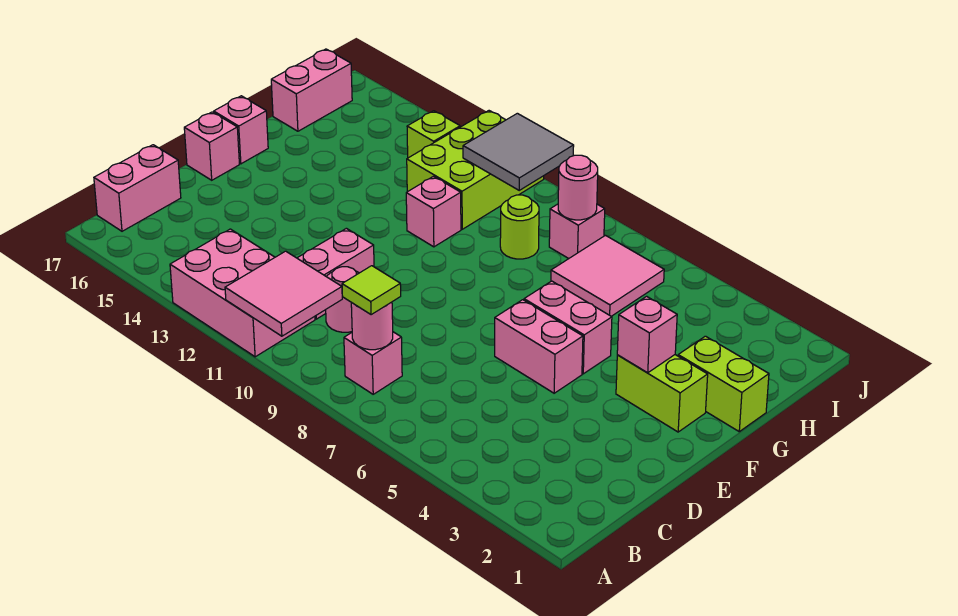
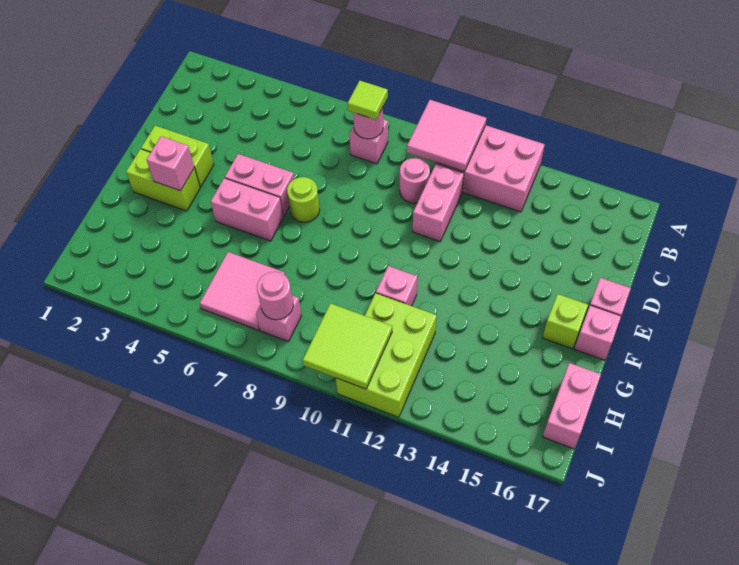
pink 1x2 brick [94,145,181,231] -> none
lime 1x2 brick [678,336,769,432] -> lime 1x2 brick moved to [141,126,214,187]
lime 1x1 round brick [500,195,539,259] -> lime 1x1 round brick moved to [287,177,320,222]
grey 2x2 tile [463,113,574,190] -> lime 2x2 tile [303,303,392,389]
lime 1x1 brick [407,111,460,158] -> lime 1x1 brick moved to [543,294,588,349]

